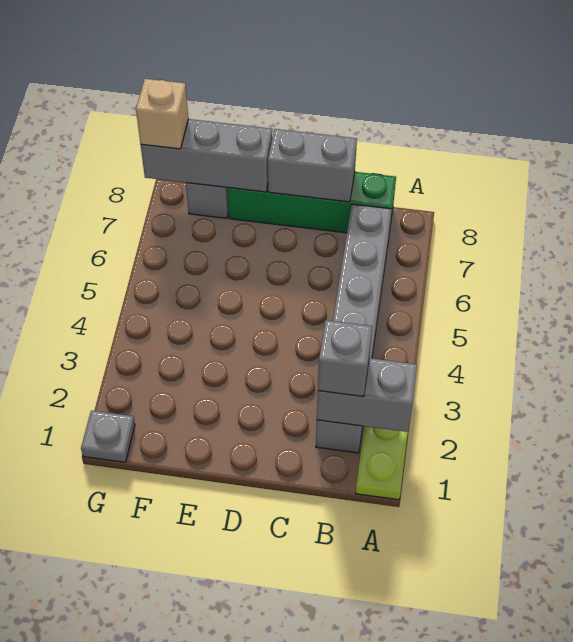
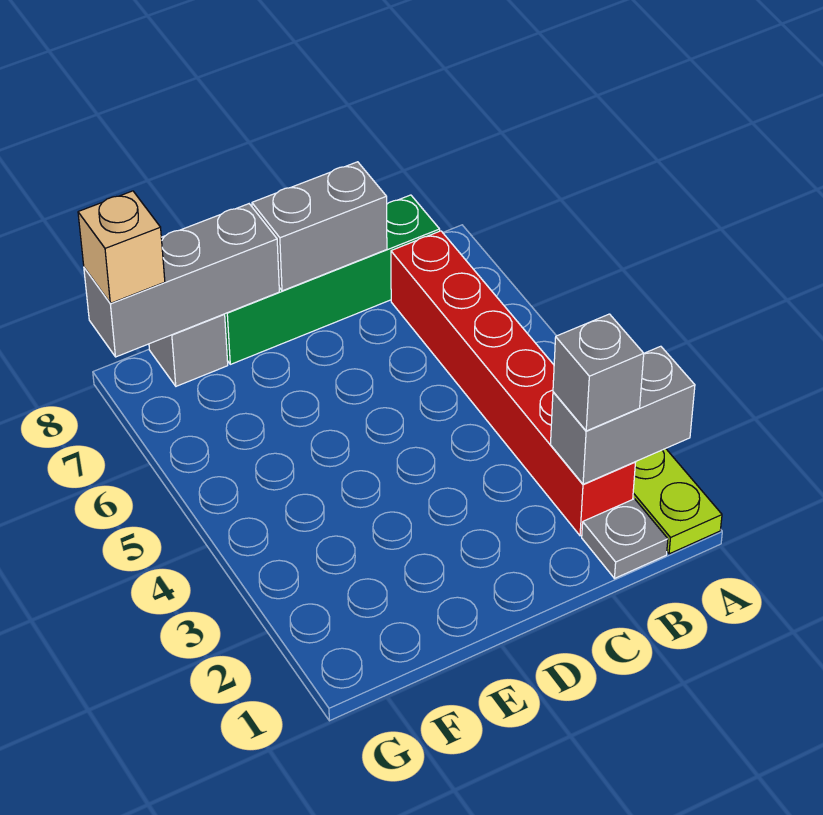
grey 1x6 brick [316,204,392,453] -> red 1x6 brick [391,231,636,536]
grey 1x1 plate [81,411,135,462] -> grey 1x1 plate moved to [582,499,668,578]

